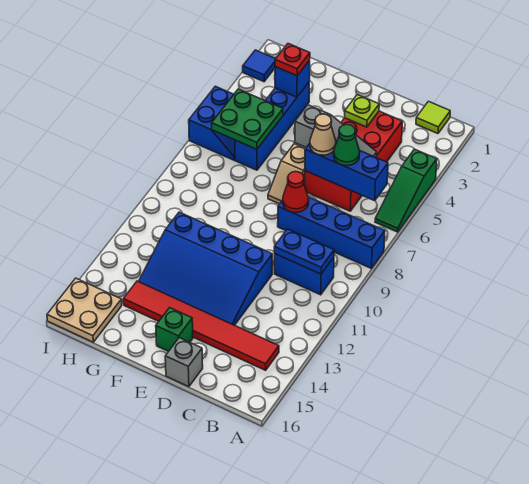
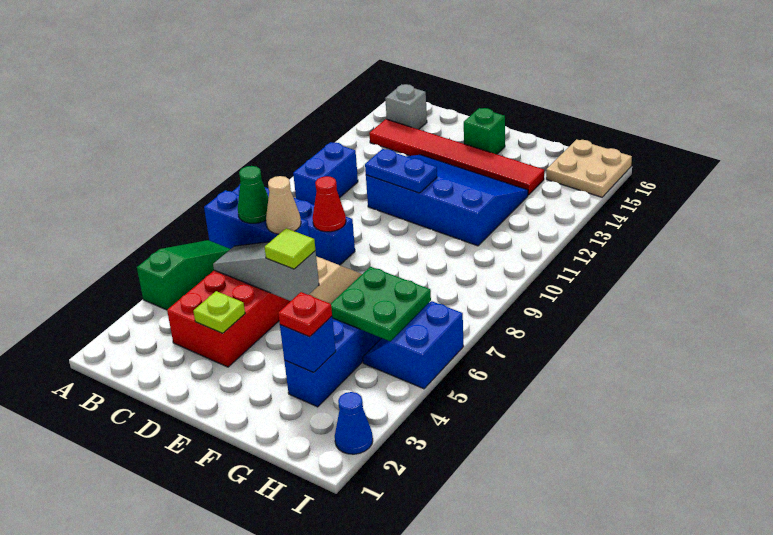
lime 1x1 tile [416,101,450,134] -> lime 1x1 tile moved to [265,228,315,269]
blue 1x2 brick [274,254,334,295] -> blue 1x2 brick turned to [293,142,358,205]
blue 1x2 plate [274,229,334,274] -> blue 1x2 plate moved to [365,149,437,193]
grey 1x1 brick [165,338,203,387] -> grey 1x1 brick moved to [385,84,427,129]
blue 1x1 tile [243,50,275,82] -> blue 1x1 cone [335,392,373,454]

